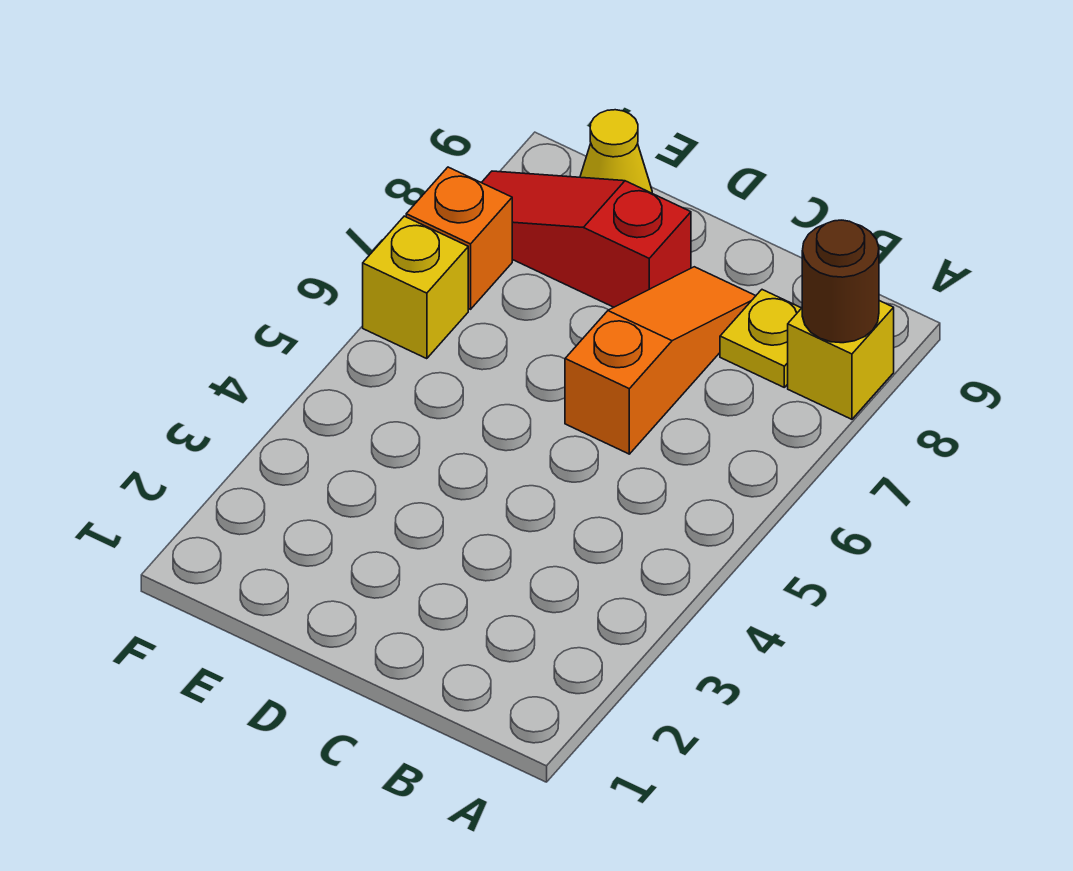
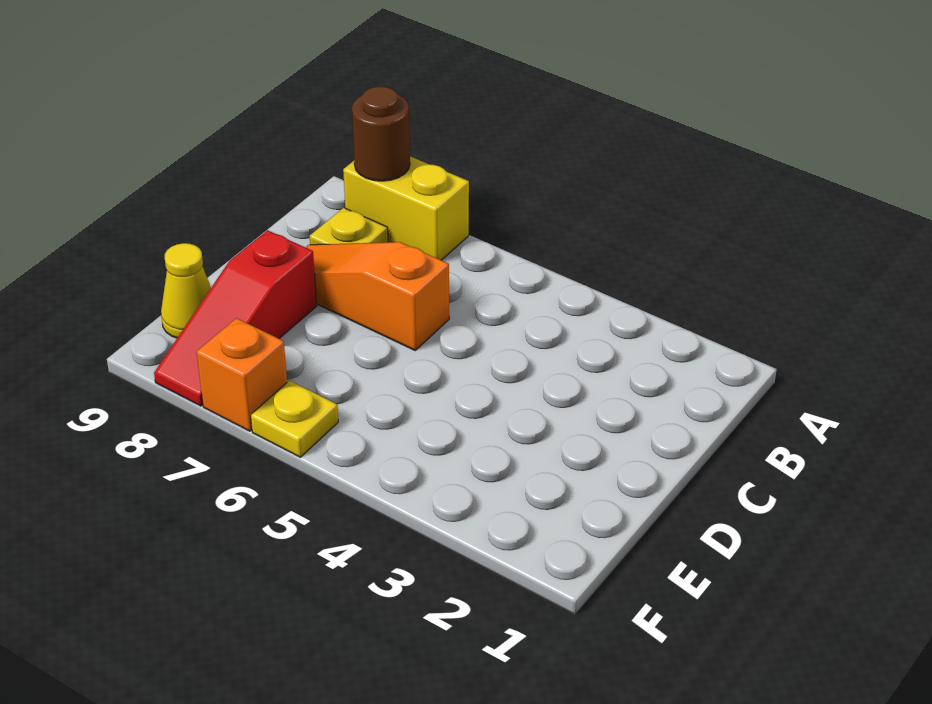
yellow 1x1 brick [788,301,894,419] -> yellow 1x2 brick [343,156,469,260]
yellow 1x1 brick [363,216,468,359] -> yellow 1x1 plate [251,381,338,457]

